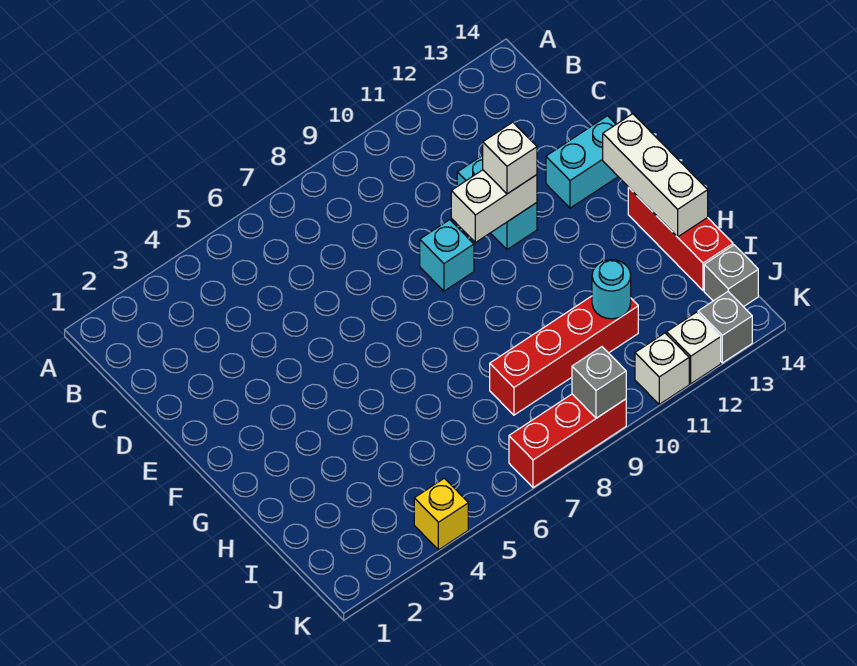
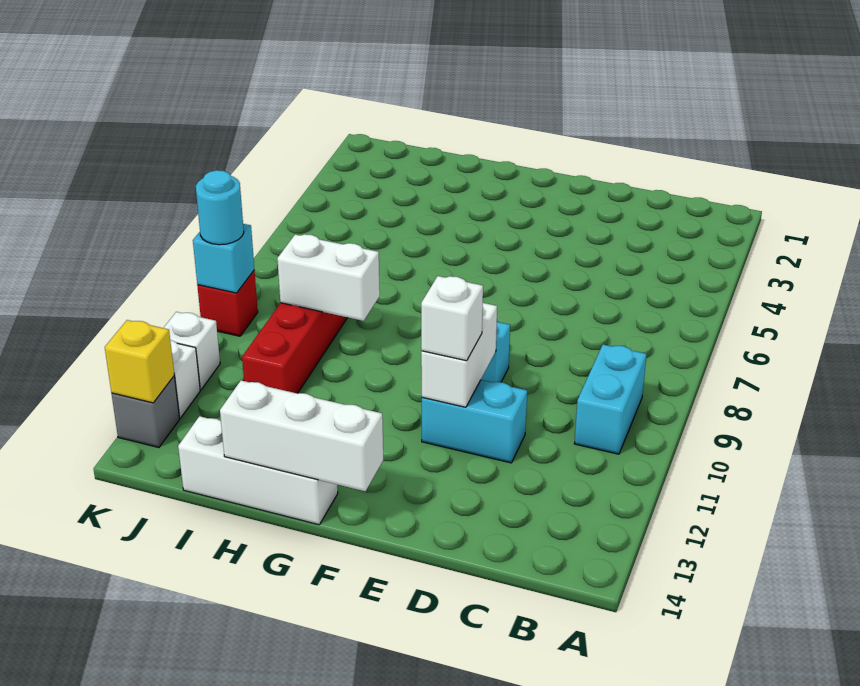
cyan 1x2 brick [546,116,618,208] -> cyan 1x2 brick moved to [574,344,646,454]
red 1x3 brick [628,187,733,291] -> white 1x3 brick [178,416,338,525]
none -> white 1x2 brick [277,234,380,321]
cyan 1x1 round brick [592,260,631,319] -> cyan 1x1 round brick moved to [196,170,244,245]
grey 1x1 brick [704,245,758,307] -> none
yellow 1x1 brick [414,478,468,550] -> yellow 1x1 brick moved to [105,320,174,403]
red 1x3 brick [509,394,626,488] -> red 1x1 brick [197,270,258,336]
grey 1x1 brick [572,347,626,418] -> cyan 1x1 brick [193,224,254,293]

